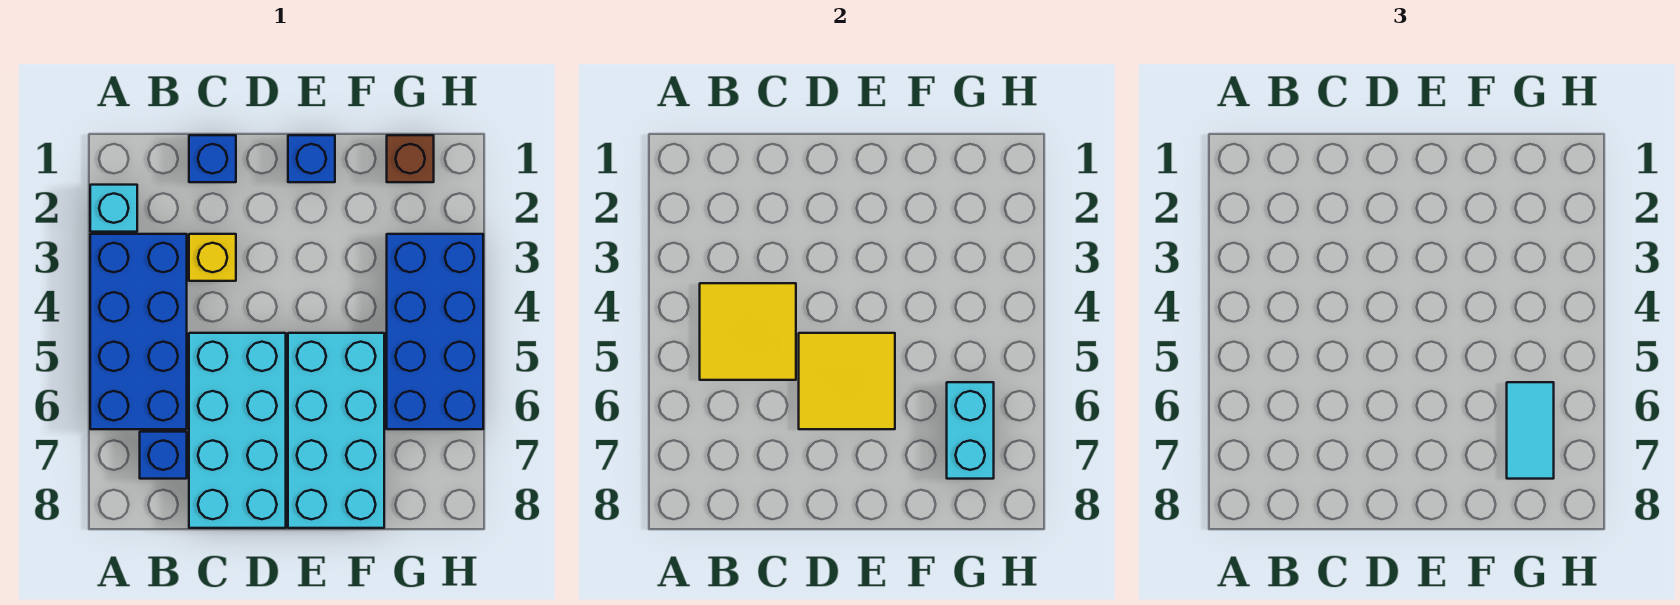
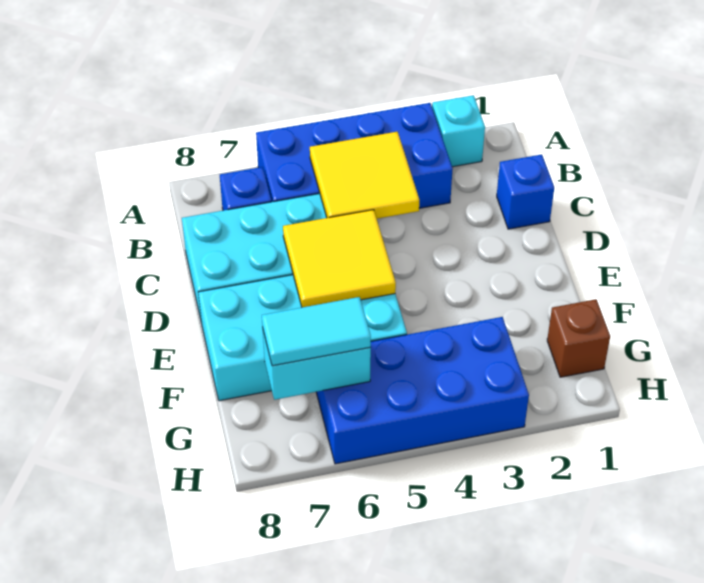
yellow 1x1 brick [189,234,236,281] -> none
blue 1x1 brick [288,135,335,182] -> none

